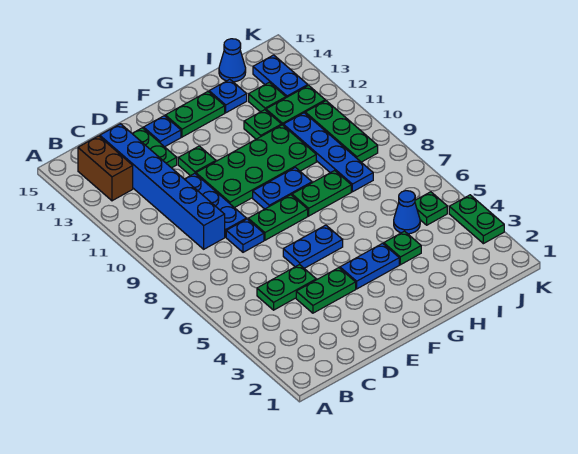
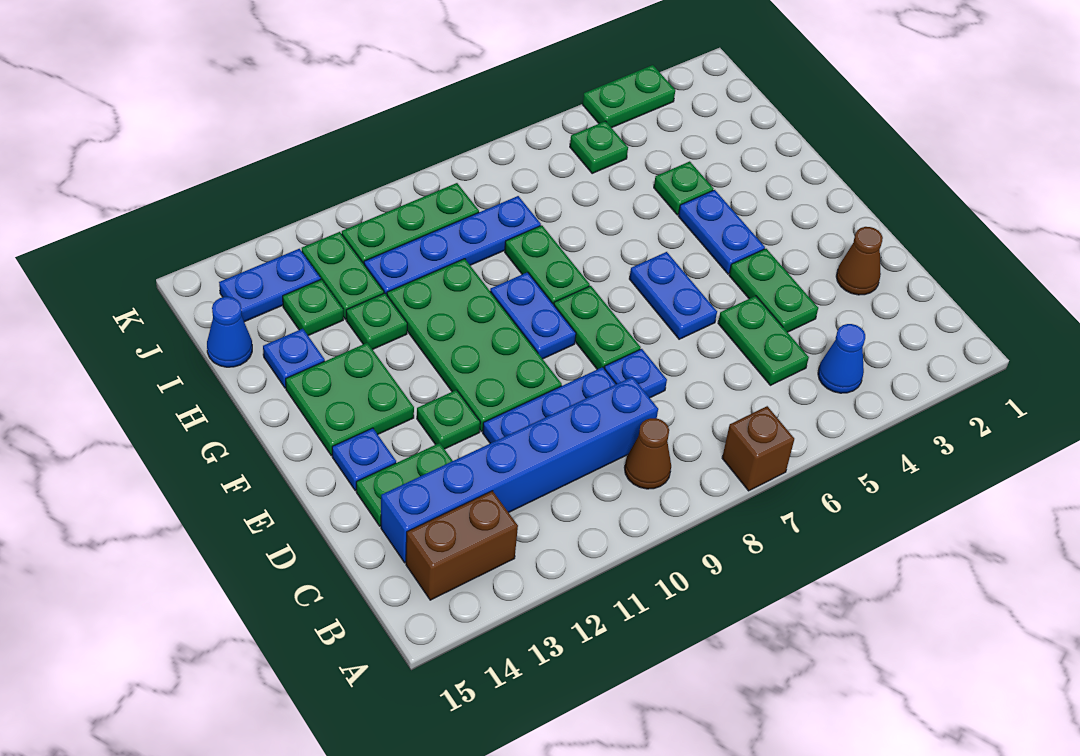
none -> brown 1x1 brick [722,406,794,491]
none -> brown 1x1 cone [625,418,671,489]
none -> brown 1x1 cone [836,227,883,295]
green 1x2 plate [165,92,225,137] -> green 2x2 plate [286,343,414,456]
blue 1x1 cone [394,191,420,234] -> blue 1x1 cone moved to [818,324,865,393]

